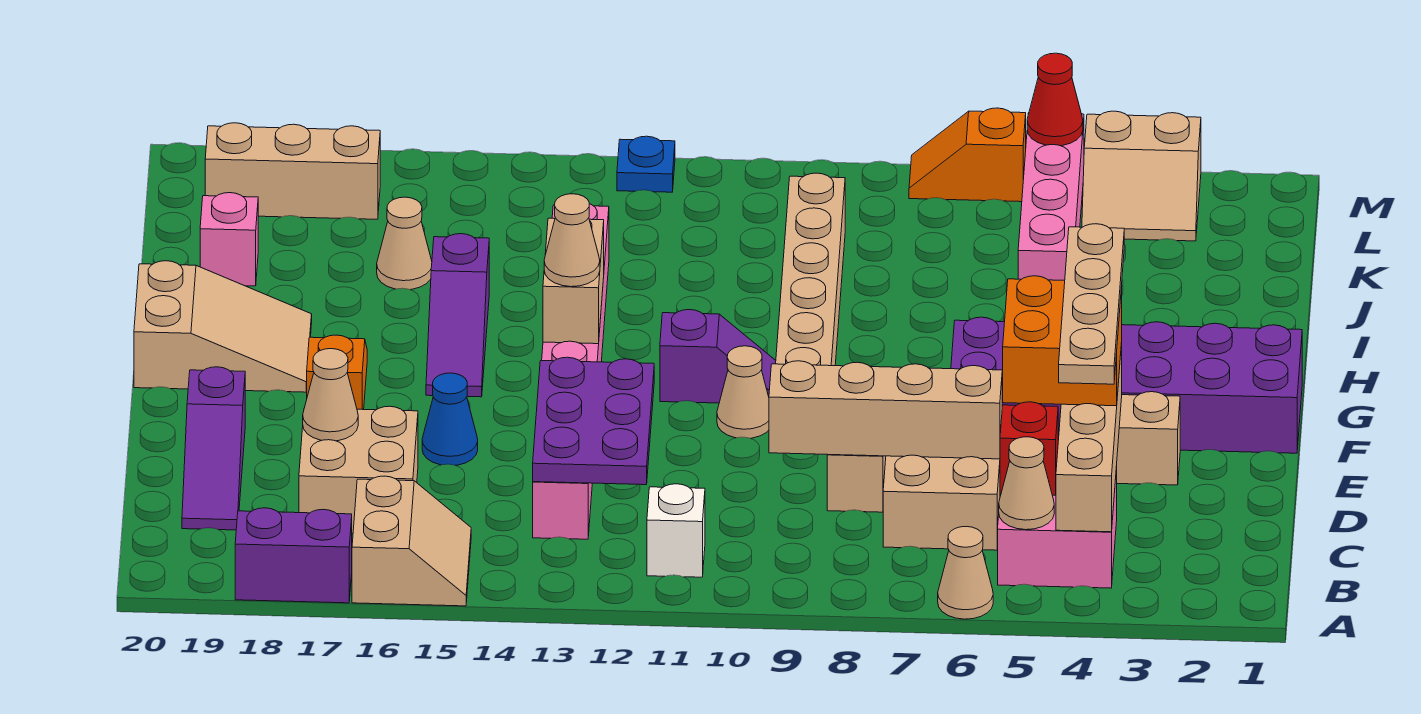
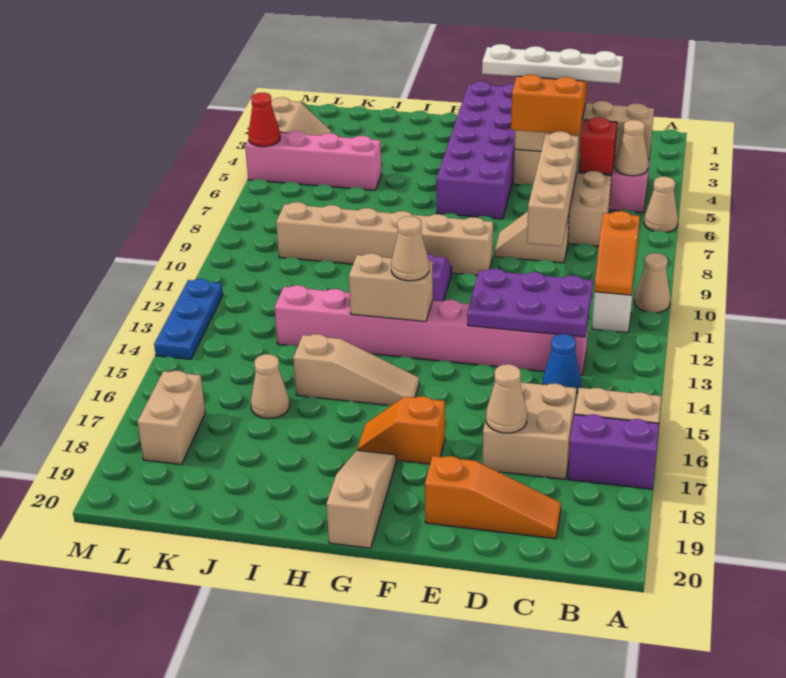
purple 1x2 brick [235,508,352,603] -> purple 1x2 brick turned to [568,414,659,489]
tan 1x4 plate [1059,224,1124,384] -> white 1x4 plate [482,44,623,83]
purple 1x3 slope [182,367,245,530] -> orange 1x3 slope [425,456,561,539]
blue 1x1 cone [422,373,478,465] -> blue 1x1 cone moved to [543,334,581,394]
tan 1x1 cone [717,346,769,438] -> tan 1x1 cone moved to [634,253,671,313]
purple 1x3 slope [426,234,489,397] -> tan 1x3 slope [293,334,419,405]
tan 2x3 slope [134,261,312,392] -> tan 1x3 slope [327,450,396,548]
pink 1x1 brick [200,193,258,286] -> none
tan 1x3 brick [205,123,380,219] -> tan 1x2 brick [138,371,205,464]
orange 1x2 slope [909,108,1026,202] -> orange 1x2 slope moved to [594,211,640,295]
blue 1x1 plate [617,136,675,192] -> blue 1x3 plate [154,279,223,359]

